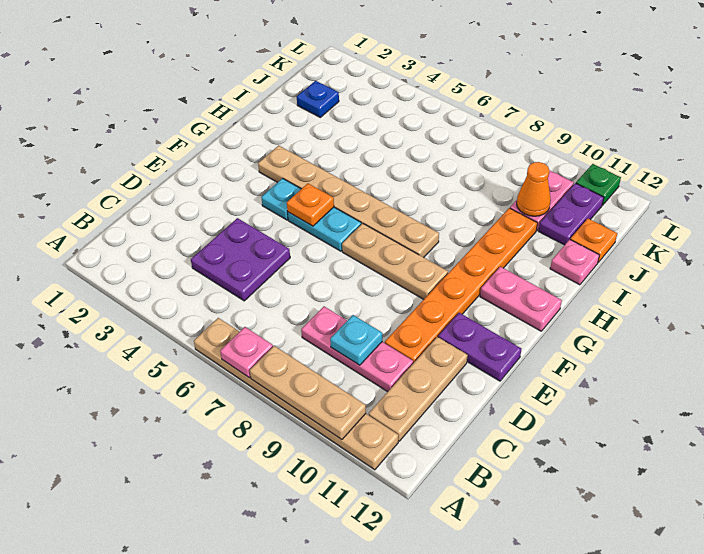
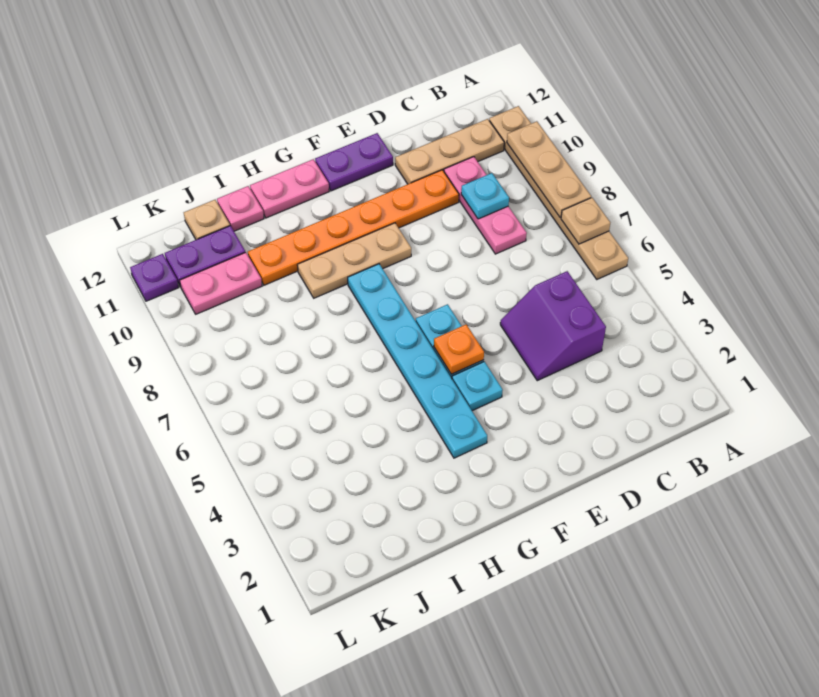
pink 1x1 plate [220,327,273,378] -> tan 1x1 plate [561,198,610,244]
purple 2x2 plate [191,218,290,301] -> purple 2x2 slope [500,271,606,381]
purple 1x2 plate [438,313,521,381] -> purple 1x2 plate turned to [315,133,393,191]
tan 1x3 plate [342,223,448,299] -> tan 1x3 plate turned to [297,223,411,298]
tan 1x6 plate [258,146,439,257] -> cyan 1x6 plate [348,264,487,458]
pink 1x2 plate [480,267,562,331] -> pink 1x2 plate turned to [250,159,329,218]
blue 1x1 plate [297,81,339,117] -> none
orange 1x1 cone [517,162,551,216] -> none
orange 1x1 plate [570,219,617,262] -> tan 1x1 plate [184,200,230,240]
green 1x1 plate [576,164,621,205] -> purple 1x1 plate [130,254,179,301]

